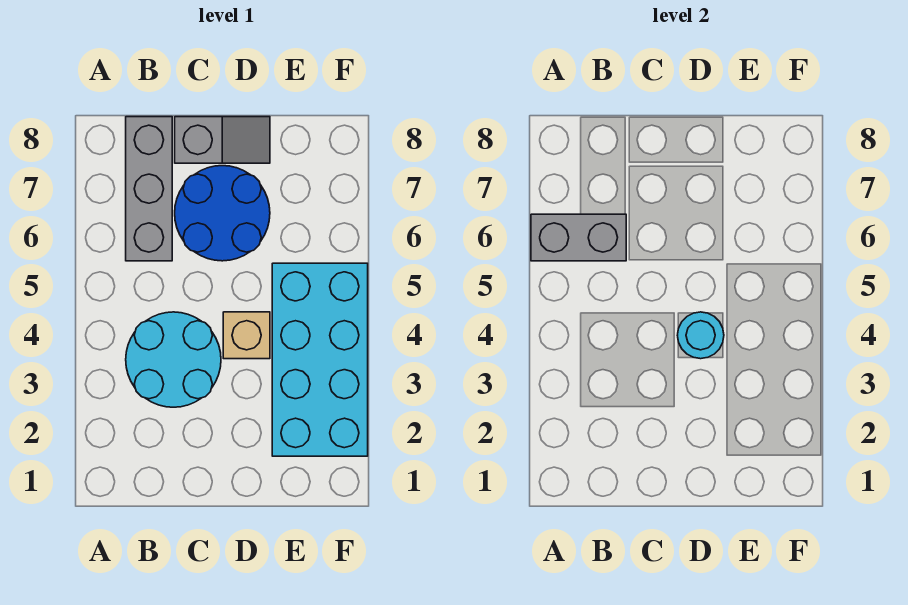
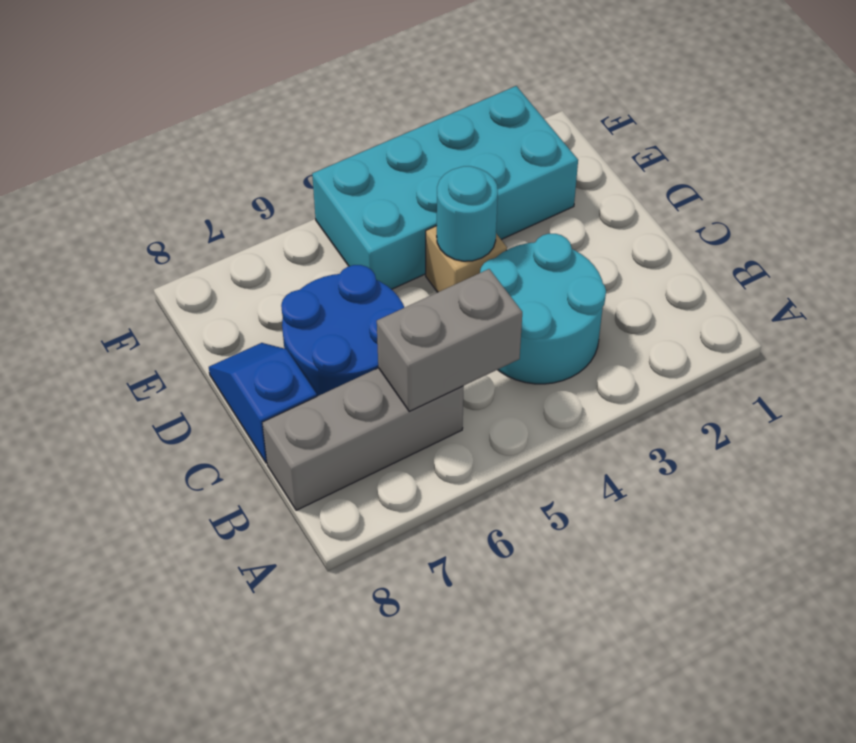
grey 1x2 brick [531,214,626,261] -> grey 1x2 brick turned to [377,269,522,411]
grey 1x2 slope [175,117,270,163] -> blue 1x2 slope [209,343,317,463]

